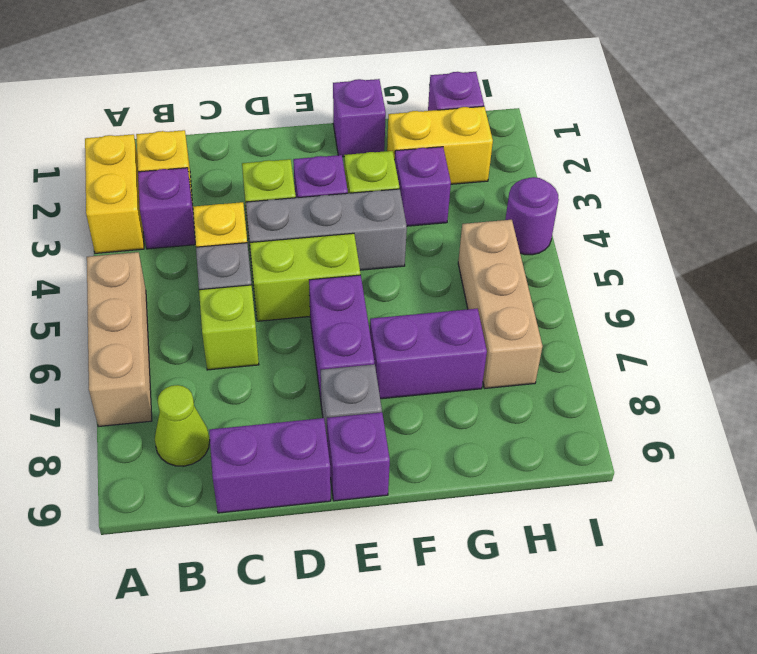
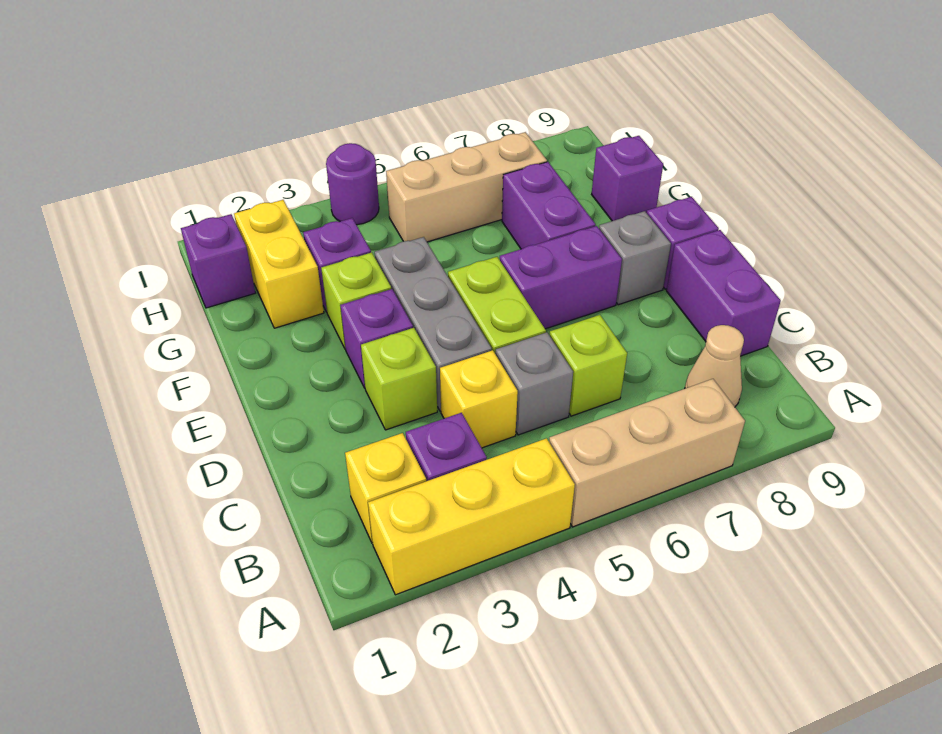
yellow 1x2 brick [85,134,144,253] -> yellow 1x3 brick [368,438,575,595]
lime 1x1 cone [155,385,210,466] -> tan 1x1 cone [685,325,744,407]
purple 1x1 brick [333,79,386,157] -> purple 1x1 brick moved to [592,136,663,221]

